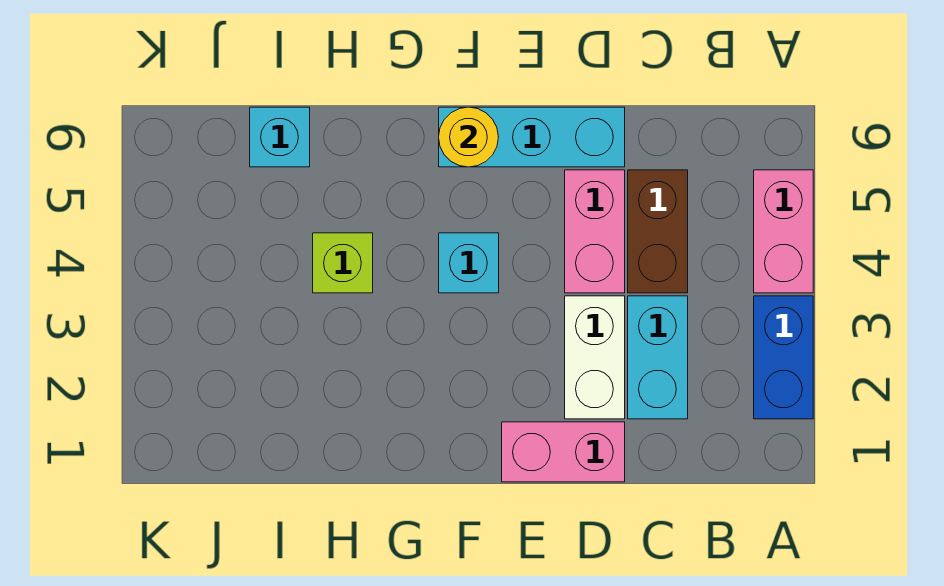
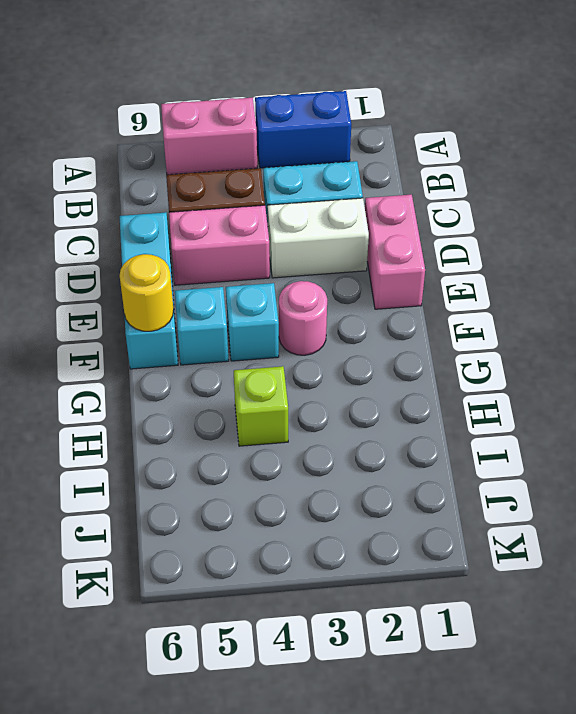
none -> pink 1x1 round brick [279,281,327,355]
cyan 1x1 brick [250,107,310,167] -> cyan 1x1 brick moved to [175,287,229,365]

